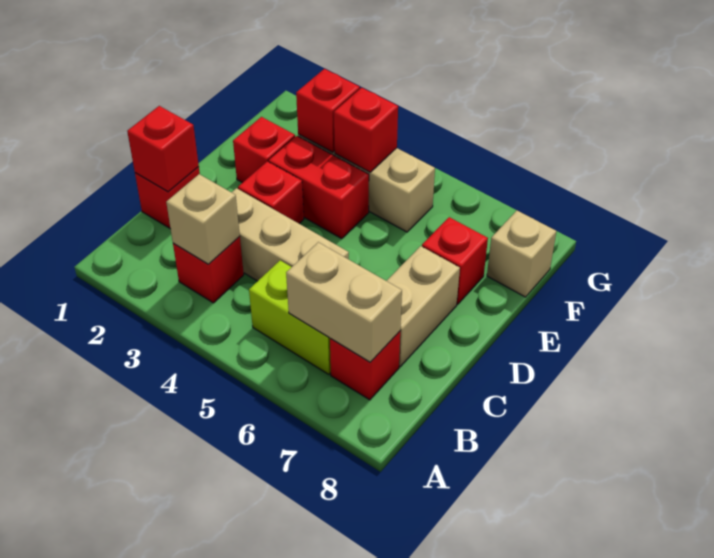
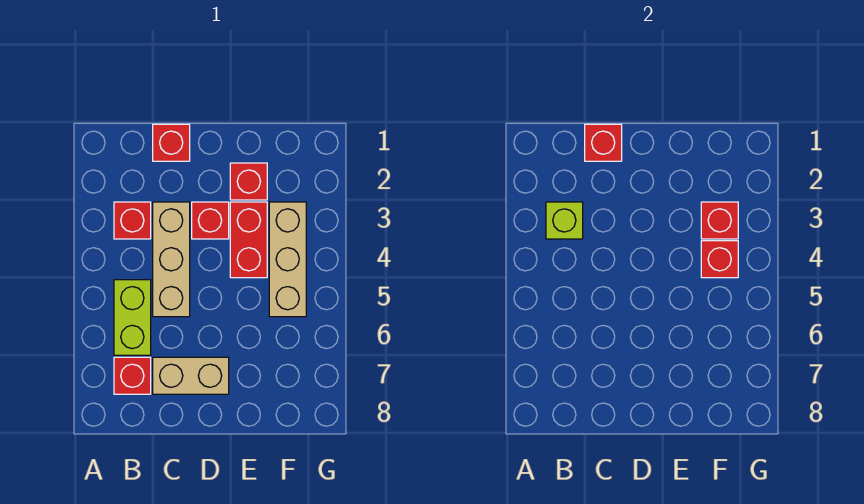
tan 1x1 brick [166,174,240,264] -> lime 1x1 brick [546,202,583,239]
tan 1x2 brick [286,242,402,362] -> none
red 1x1 brick [422,217,488,304] -> none
tan 1x1 brick [487,211,556,297] -> none

